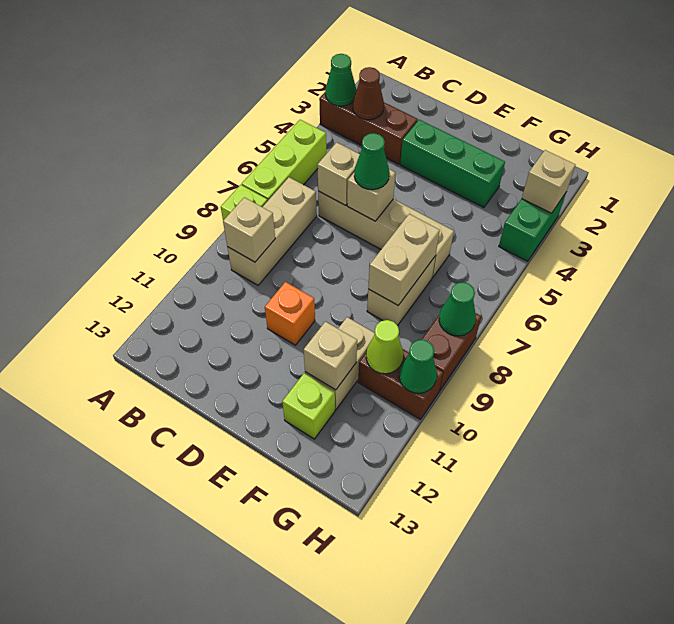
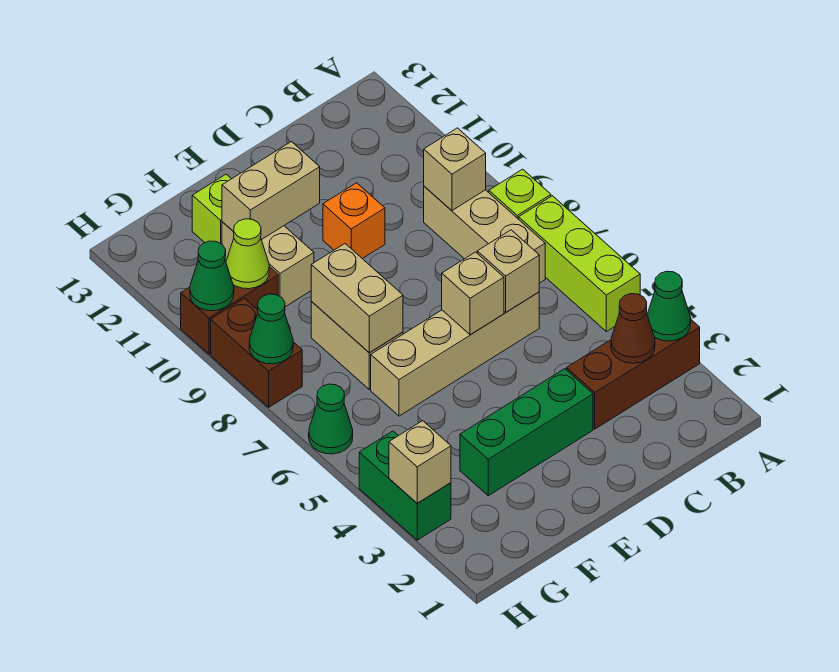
green 1x1 cone [354,133,389,190] -> green 1x1 cone moved to [309,384,353,454]
tan 1x1 brick [304,321,357,390] -> tan 1x2 brick [222,142,320,240]

